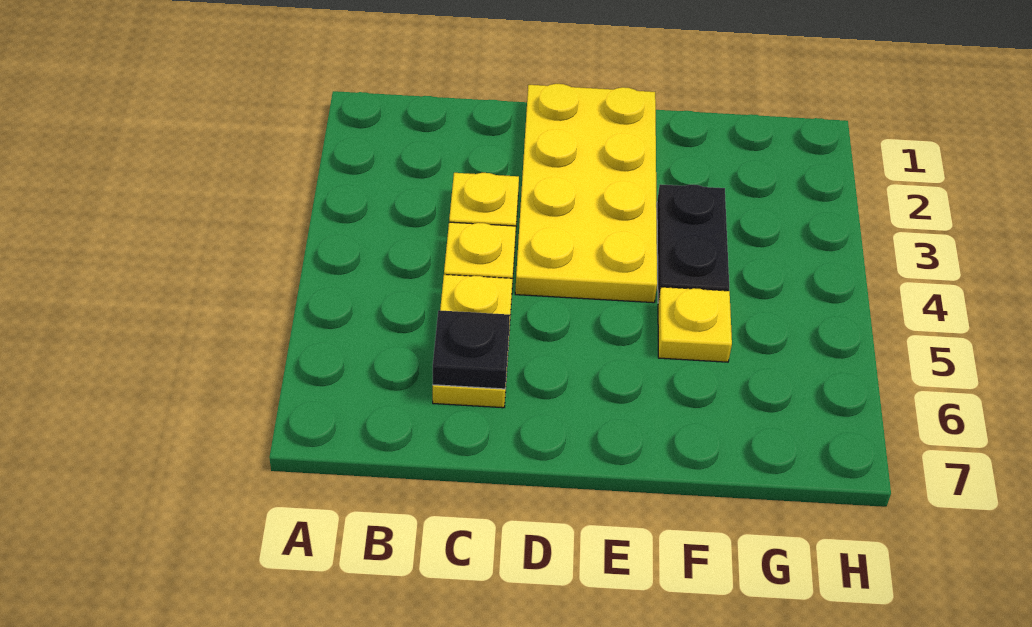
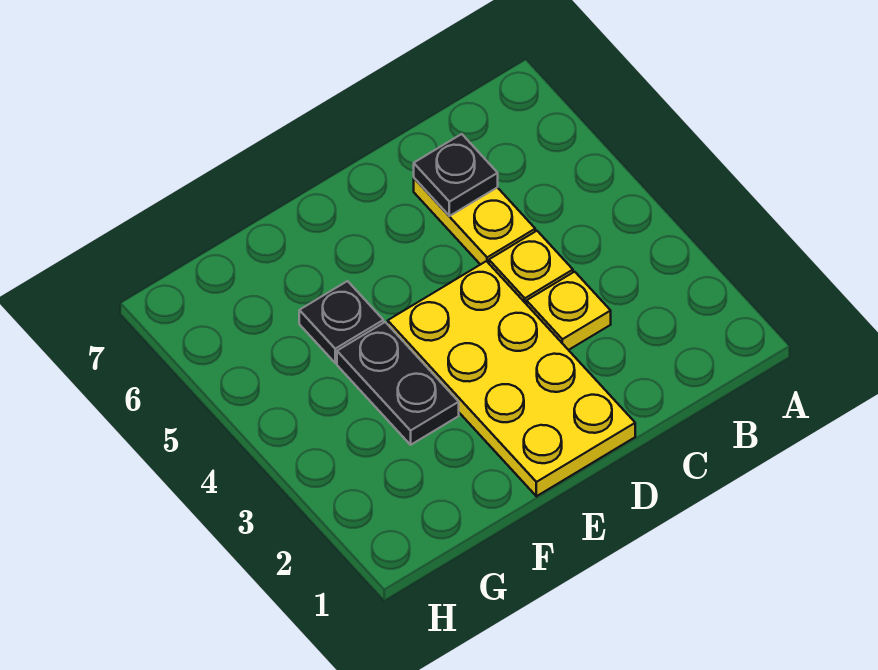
yellow 1x1 plate [658,287,732,362] -> black 1x1 plate [299,281,383,363]

